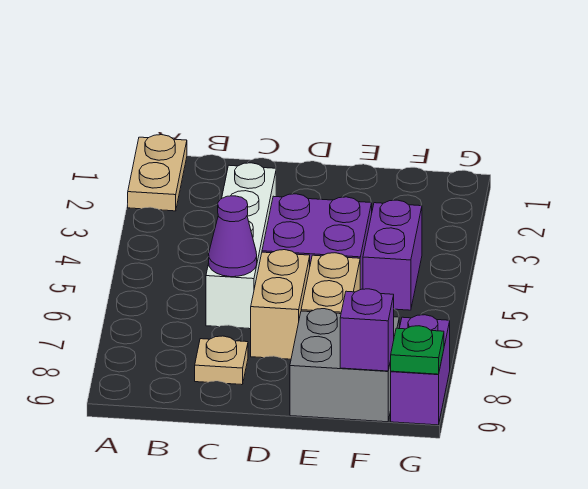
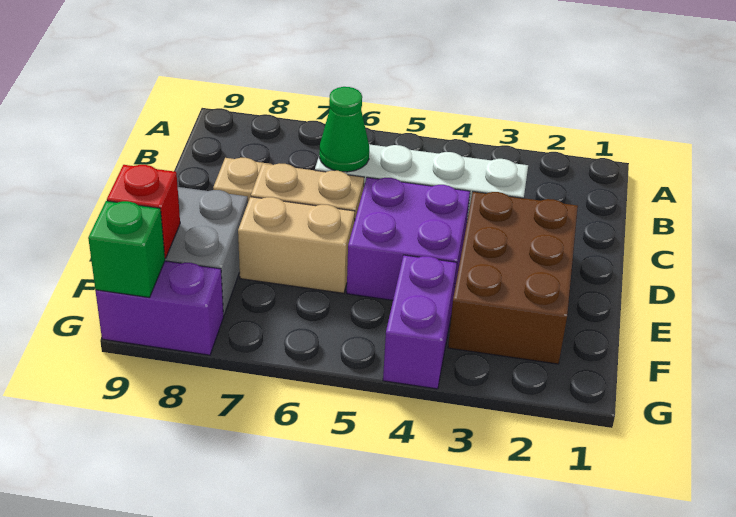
tan 1x2 plate [128,135,187,211] -> none
purple 1x1 cone [209,196,257,277] -> green 1x1 cone [319,87,369,172]
none -> brown 2x3 brick [448,192,578,364]
purple 1x2 brick [363,200,422,310] -> purple 1x2 brick turned to [383,255,457,389]
purple 1x1 brick [340,289,394,371] -> red 1x1 brick [107,165,180,258]
green 1x1 plate [391,326,444,374] -> green 1x1 brick [88,201,165,298]

